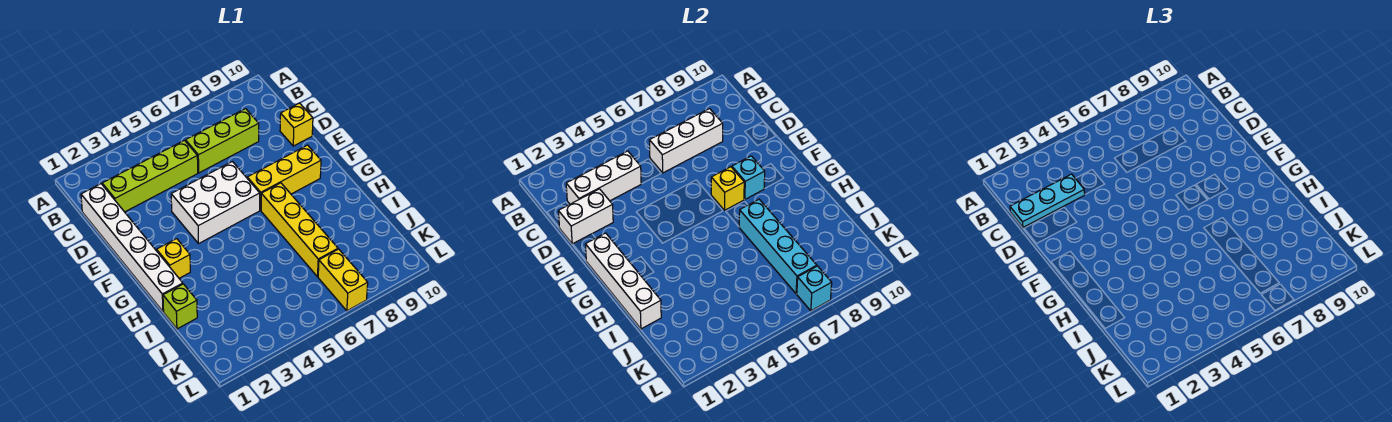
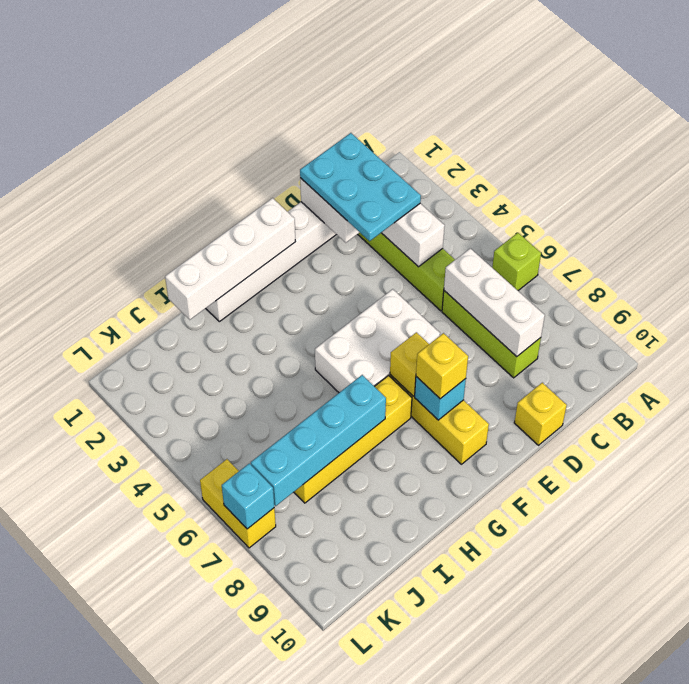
cyan 1x3 plate [1010,174,1085,227] -> cyan 2x3 plate [300,133,421,241]
white 2x3 brick [171,162,260,244] -> white 2x3 brick turned to [315,289,440,393]
yellow 1x1 brick [157,239,190,278] -> yellow 1x1 brick moved to [416,333,468,399]
lime 1x1 brick [163,284,197,329] -> lime 1x1 brick moved to [492,233,541,290]
yellow 1x2 brick [318,249,368,311] -> yellow 1x2 brick turned to [200,459,276,548]

